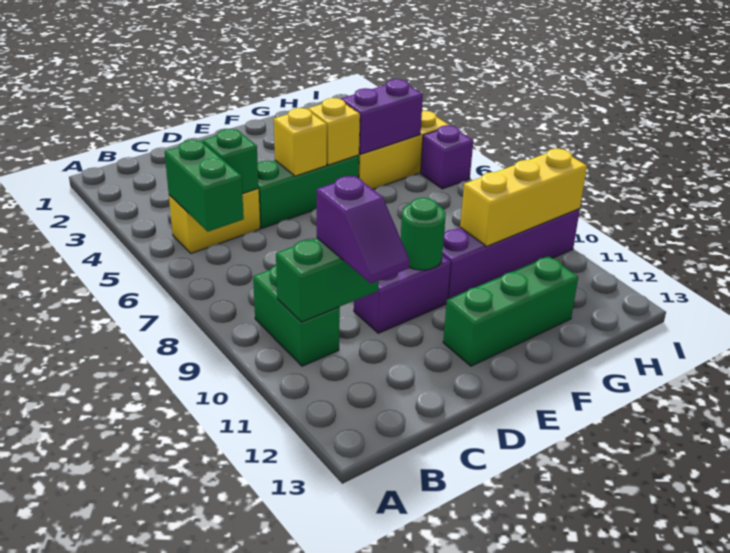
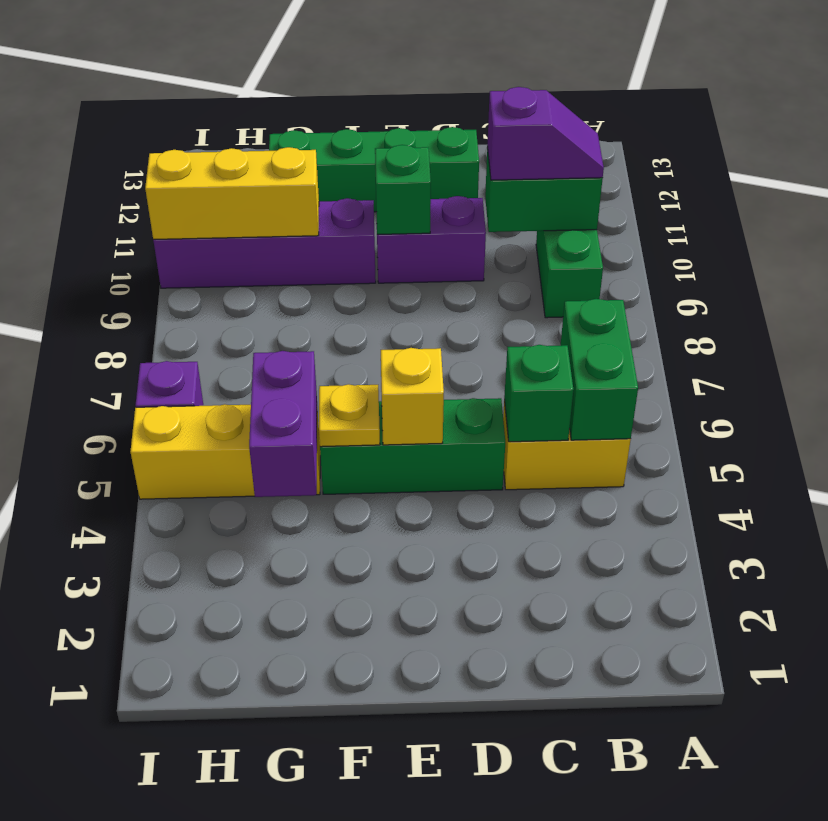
purple 1x2 slope [317,176,409,283] -> purple 1x2 slope turned to [487,87,604,180]
green 1x1 round brick [401,198,446,270] -> green 1x1 brick [375,145,431,234]
green 1x3 brick [443,256,578,366] -> green 1x4 brick [269,127,479,212]
yellow 1x1 brick [308,98,360,165] -> yellow 1x1 plate [319,384,380,447]
purple 1x2 brick [341,79,423,154] -> purple 1x2 brick turned to [249,351,317,497]

